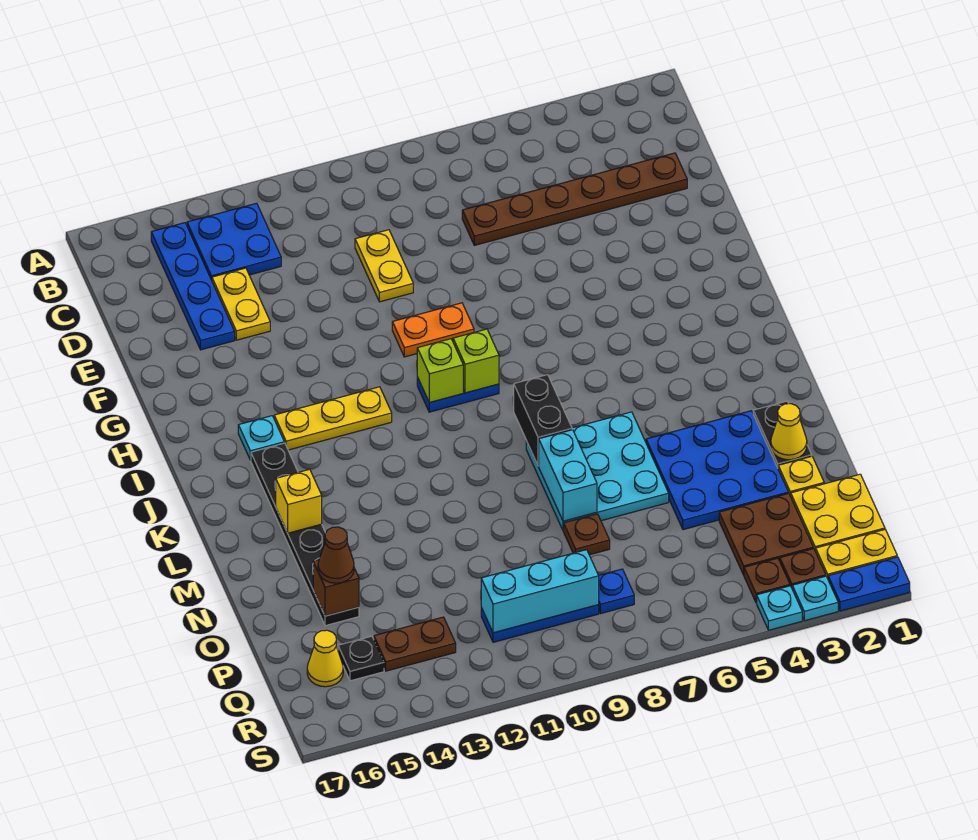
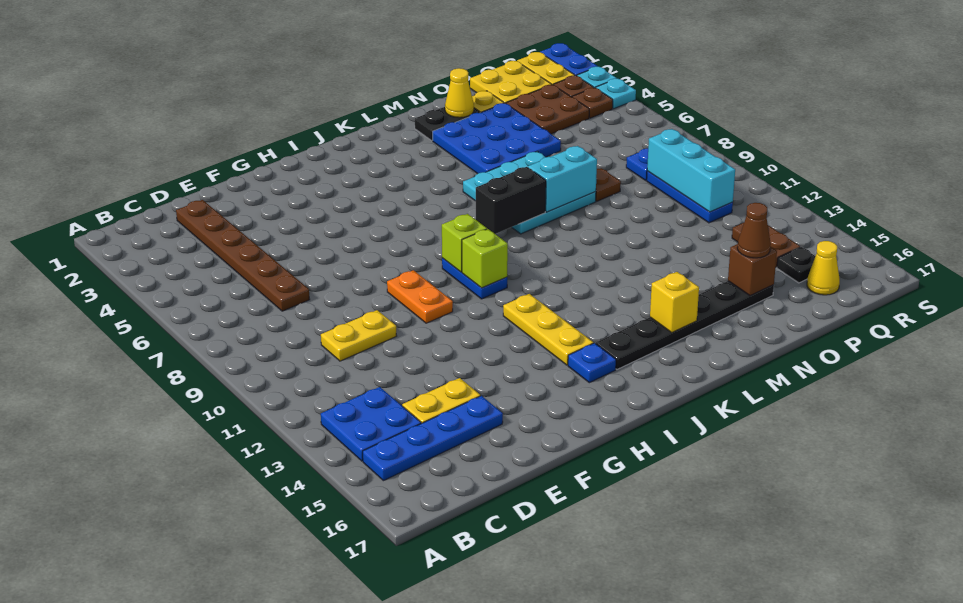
cyan 1x1 plate [238,416,284,460] -> blue 1x1 plate [568,343,616,383]

